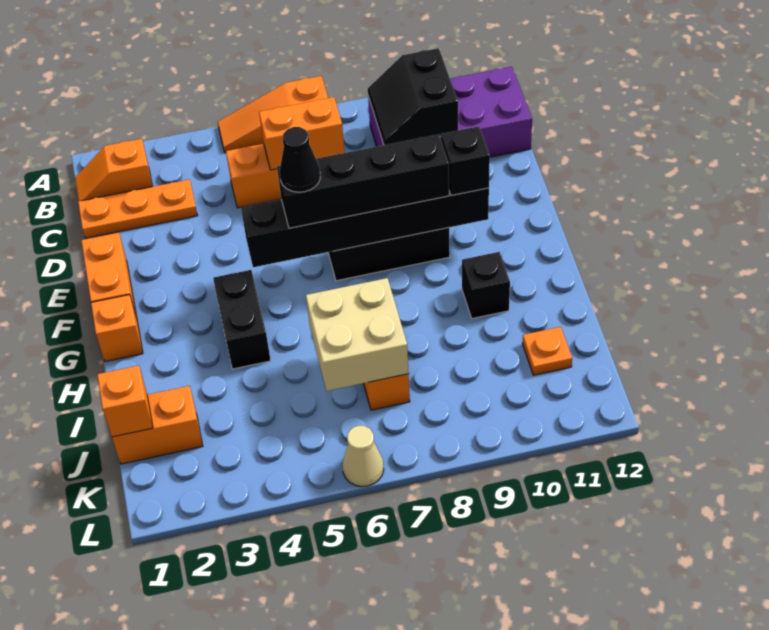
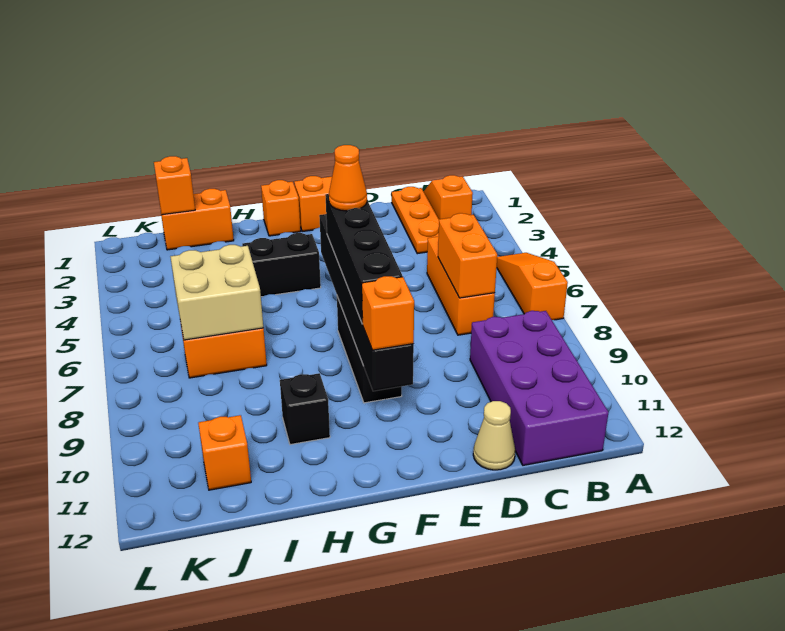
black 2x2 slope [368,48,458,145] -> none
black 1x1 cone [280,127,320,192] -> orange 1x1 cone [329,145,367,211]
black 1x1 brick [440,126,490,195] -> orange 1x1 brick [362,276,414,350]
orange 1x2 brick [112,386,203,464] -> orange 1x2 brick turned to [160,189,234,250]
orange 1x1 plate [522,327,572,375] -> orange 1x1 brick [198,415,251,490]
tan 1x1 cone [342,426,384,487] -> tan 1x1 cone moved to [473,401,515,470]

